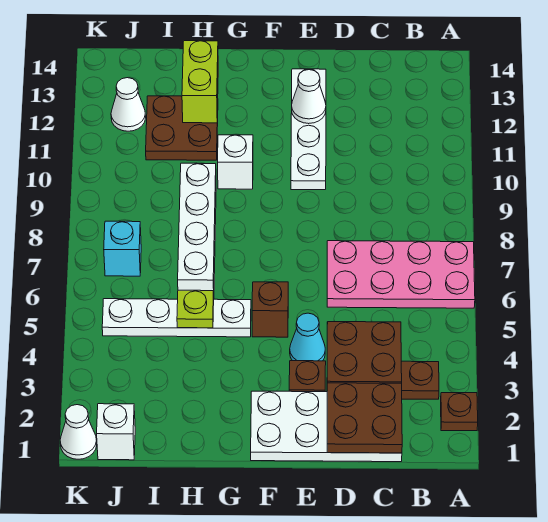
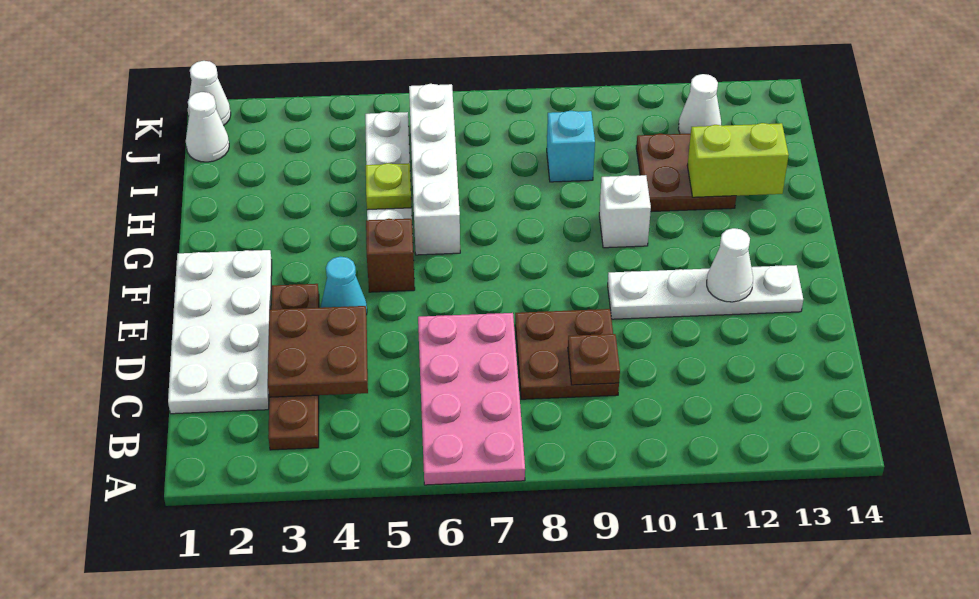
brown 1x1 plate [441,393,478,431] -> brown 1x1 plate moved to [568,334,620,385]
brown 2x2 plate [327,383,402,453] -> brown 2x2 plate moved to [515,309,619,399]
white 1x4 brick [178,163,216,292] -> white 1x4 brick turned to [409,84,460,255]
white 1x1 brick [97,404,135,460] -> white 1x1 cone [186,92,229,162]
cyan 1x1 brick [104,221,141,276] -> cyan 1x1 brick moved to [547,110,595,182]

